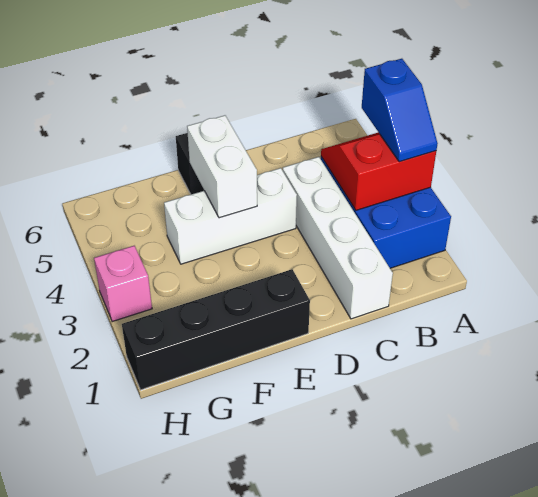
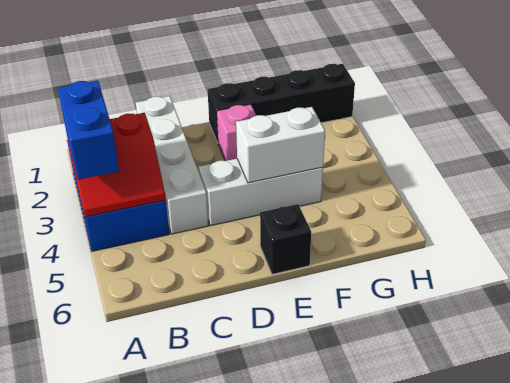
blue 1x2 slope [362,59,438,162] -> blue 1x2 brick [58,81,119,180]
white 1x2 brick [187,115,257,218] -> white 1x2 brick turned to [236,107,325,183]
pink 1x1 brick [94,246,152,322] -> pink 1x1 brick moved to [217,104,256,161]

